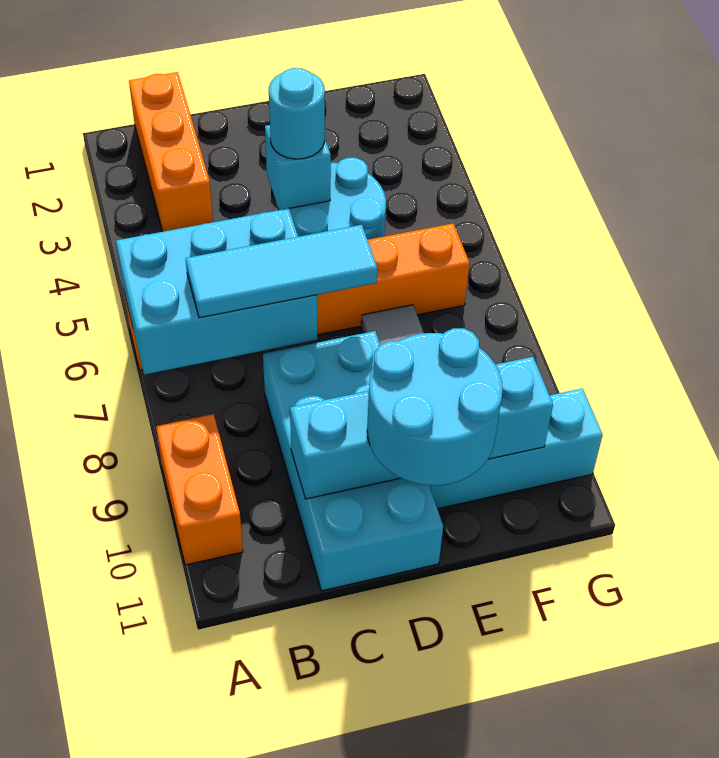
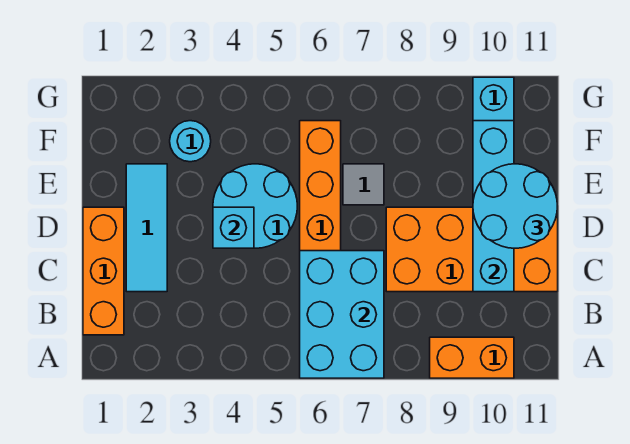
orange 1x3 brick [129,72,213,232] -> orange 1x3 brick turned to [83,207,124,335]
cyan 1x3 tile [186,225,377,318] -> cyan 1x3 tile moved to [126,164,167,292]
cyan 2x4 brick [263,331,443,591] -> orange 2x4 brick [386,207,558,292]
cyan 1x1 round brick [269,68,325,159] -> cyan 1x1 round brick moved to [170,121,211,162]

